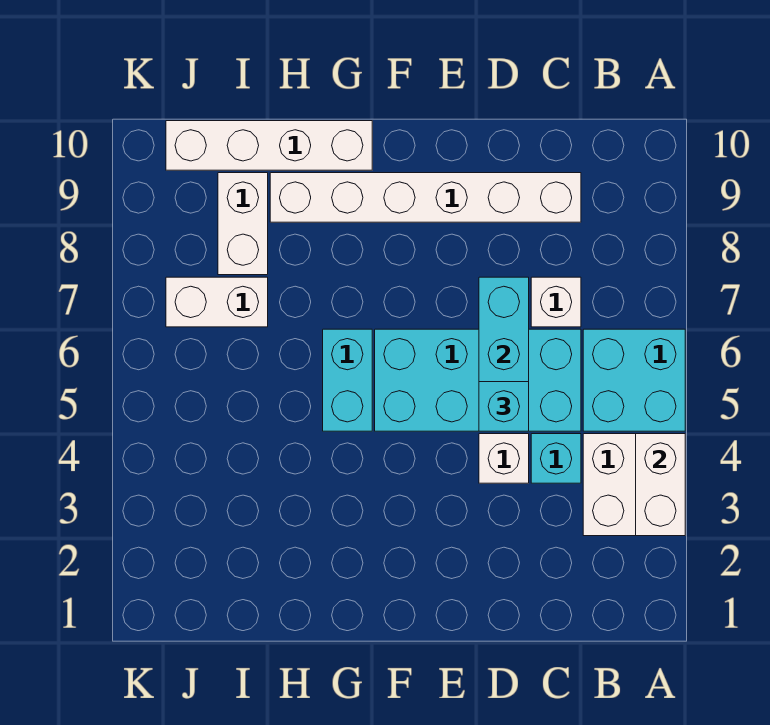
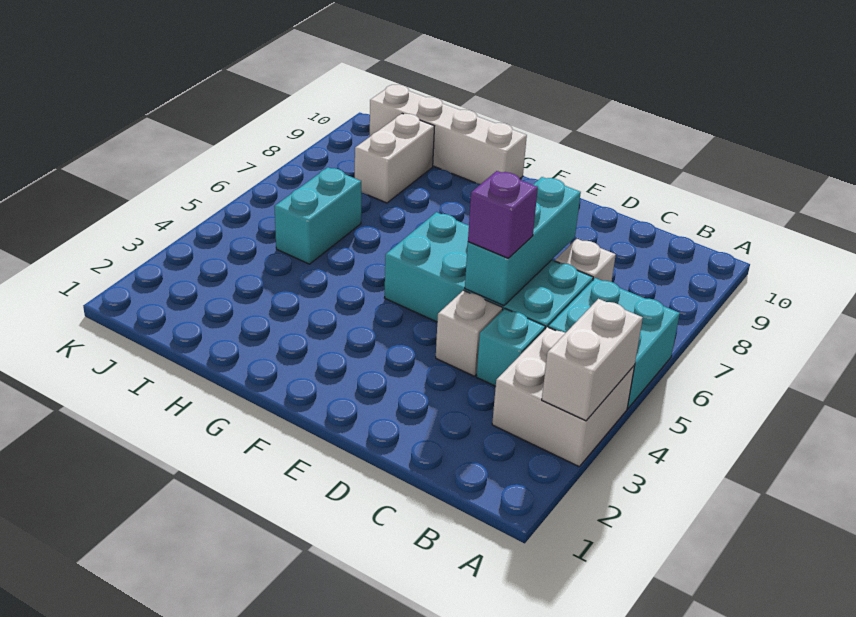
white 1x6 brick [270,173,581,222] -> none
cyan 1x1 brick [479,382,529,431] -> purple 1x1 brick [468,171,538,258]
cyan 1x2 brick [323,329,372,431] -> cyan 1x2 brick moved to [274,167,361,264]
white 1x2 brick [166,277,268,327] -> none

